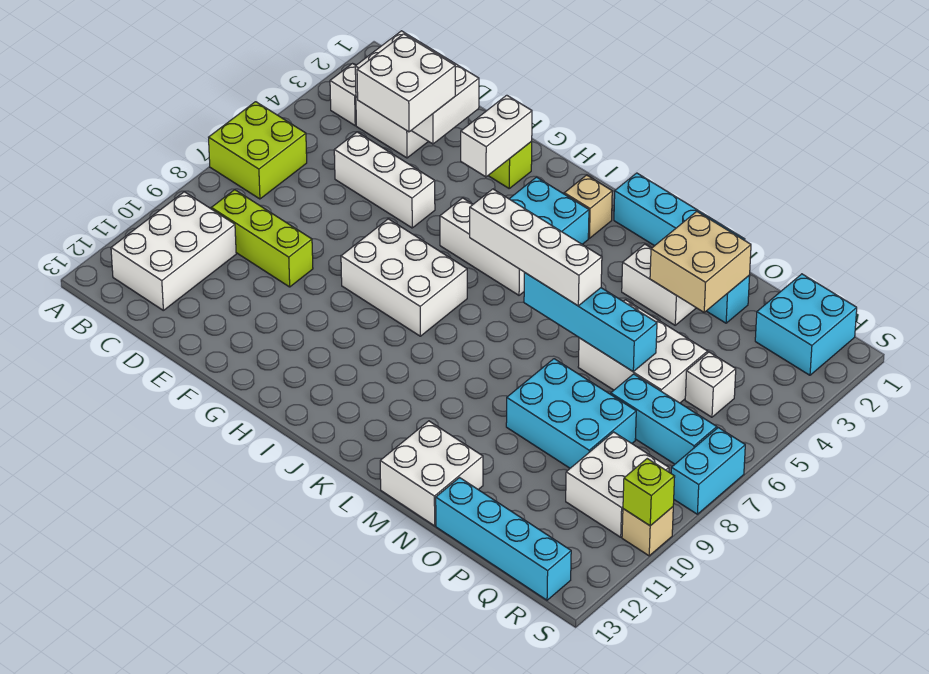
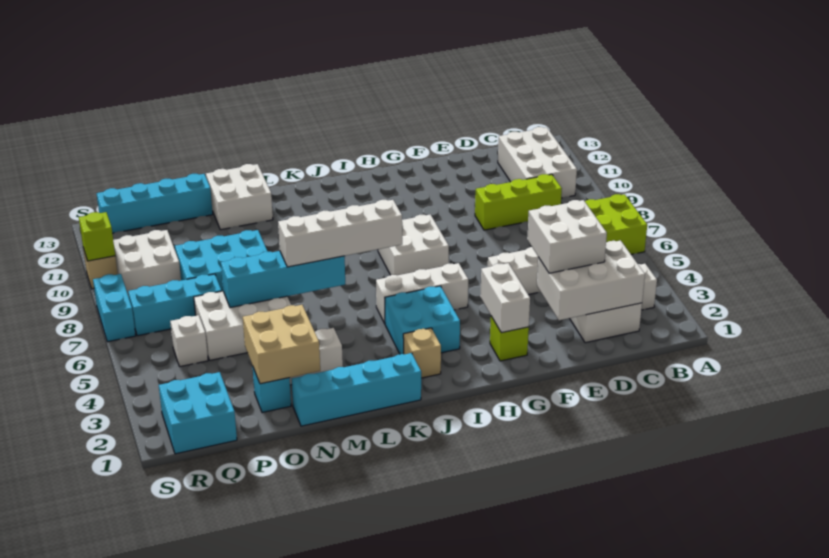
white 2x3 brick [341,219,467,336] -> white 2x2 brick [378,215,449,275]

